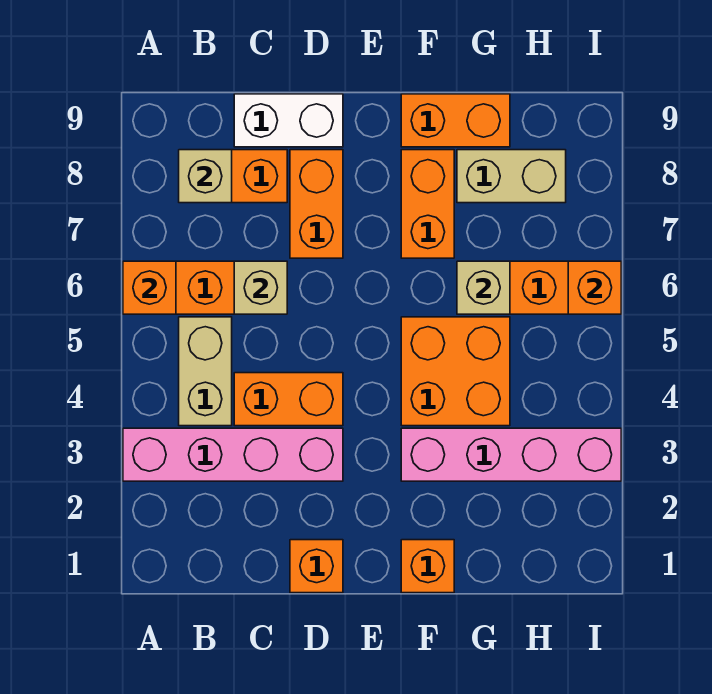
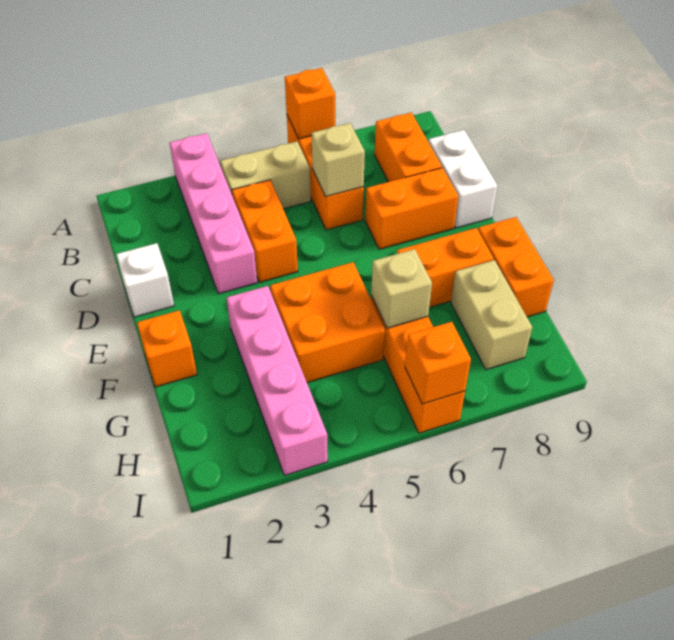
tan 1x1 brick [179,150,232,203] -> none
orange 1x1 brick [290,540,343,593] -> white 1x1 brick [116,243,174,317]

